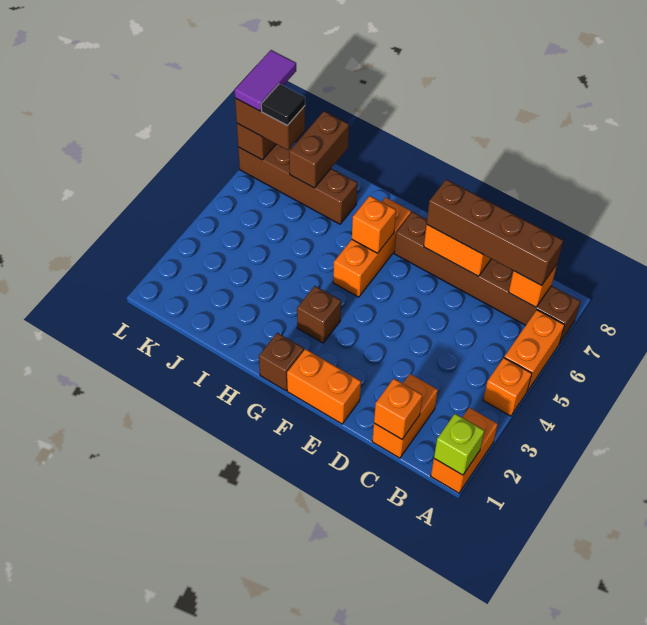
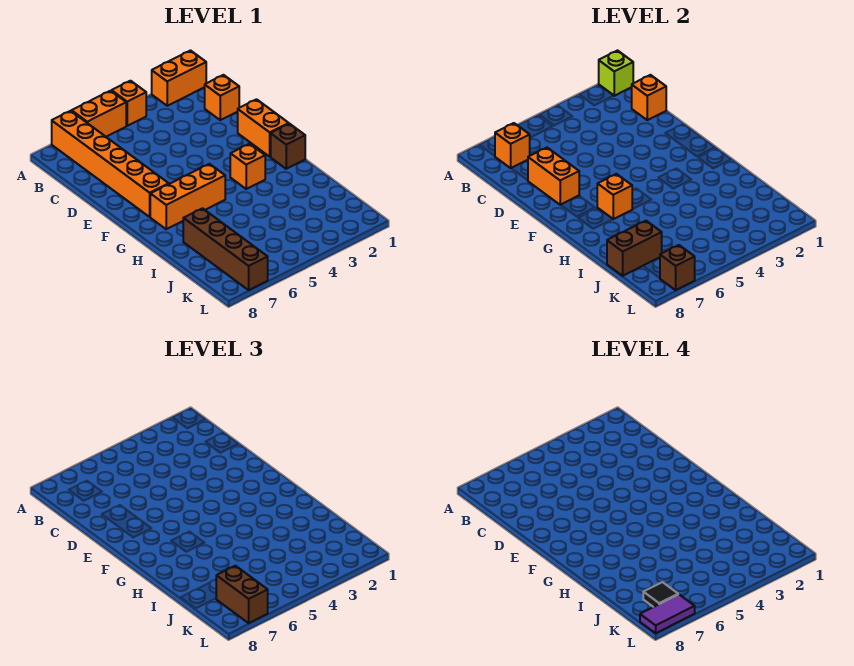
brown 1x6 brick [394,212,580,344] -> orange 1x6 brick [52,111,169,217]
brown 1x4 brick [427,179,563,286] -> none
orange 1x2 brick [372,374,438,458] -> orange 1x1 brick [205,75,239,120]
brown 1x1 brick [297,286,341,343] -> orange 1x1 brick [230,144,265,189]

